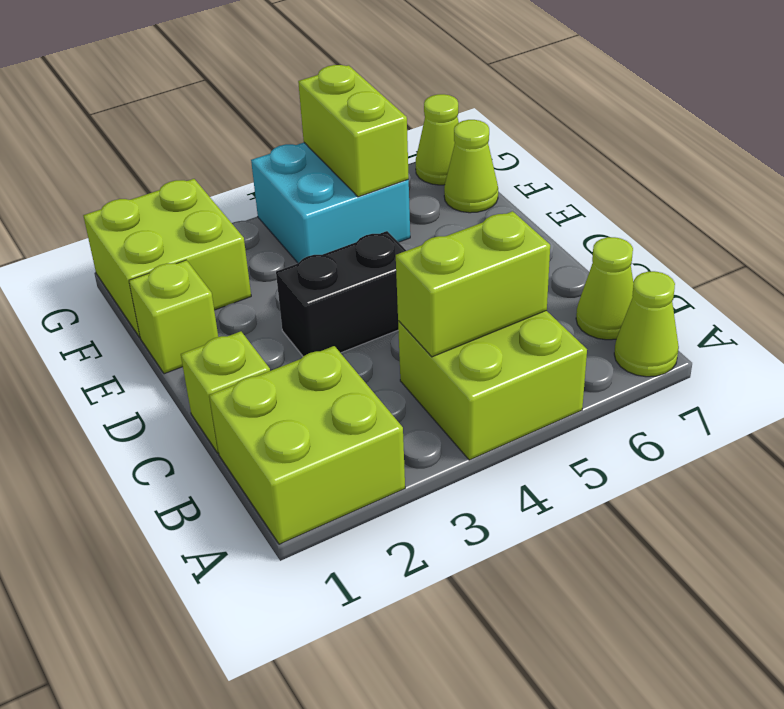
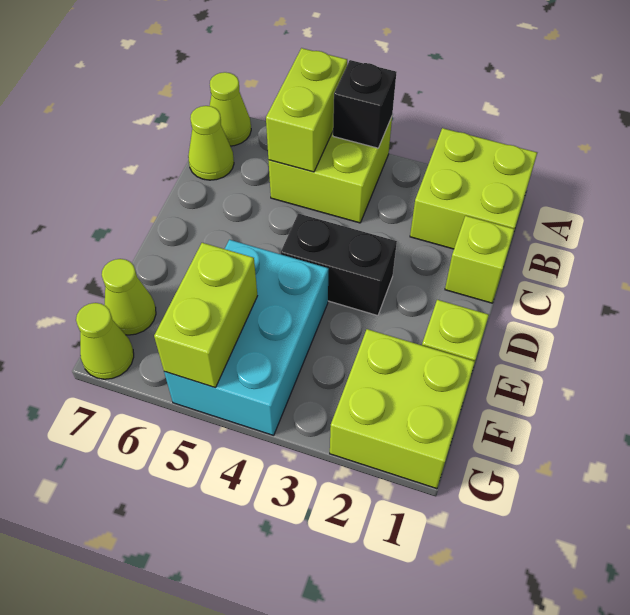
none -> black 1x1 brick [333,60,396,148]
lime 1x2 brick [396,211,550,357] -> lime 1x2 brick turned to [266,48,347,172]
cyan 2x2 brick [251,143,410,263] -> cyan 2x3 brick [164,240,329,435]

